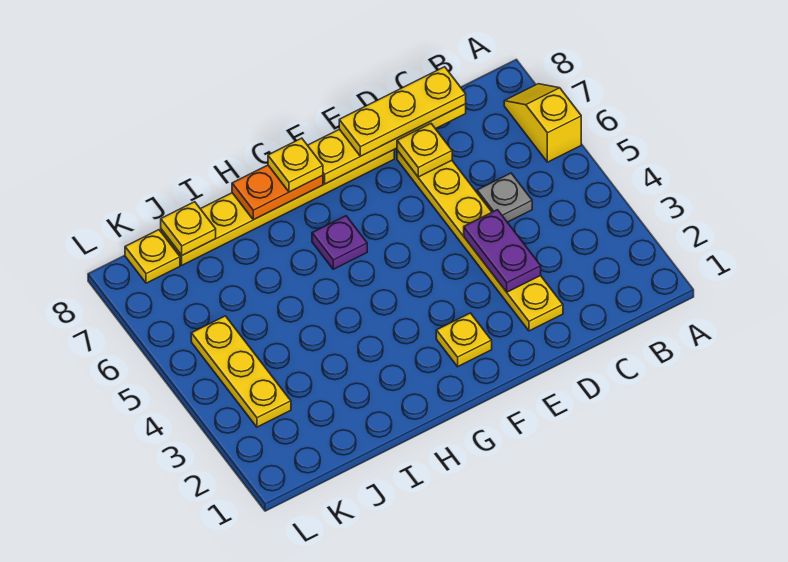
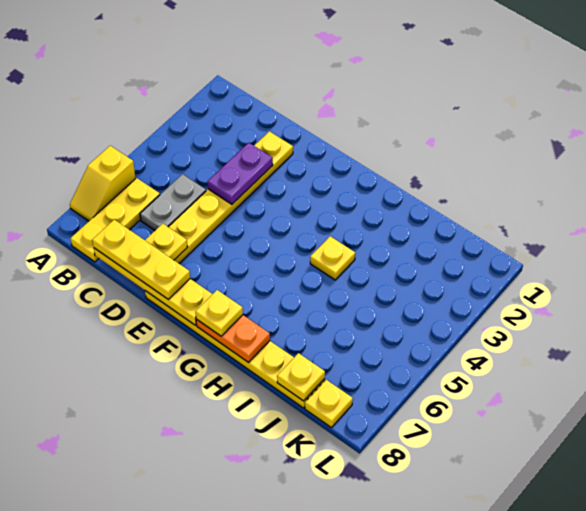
grey 1x1 plate [477,173,532,222] -> grey 1x2 plate [140,174,206,230]
yellow 1x1 plate [436,313,492,367] -> yellow 1x1 plate moved to [310,236,355,280]
purple 1x1 plate [312,216,367,269] -> none
yellow 1x3 plate [191,316,291,427] -> yellow 1x3 plate moved to [71,178,160,262]

